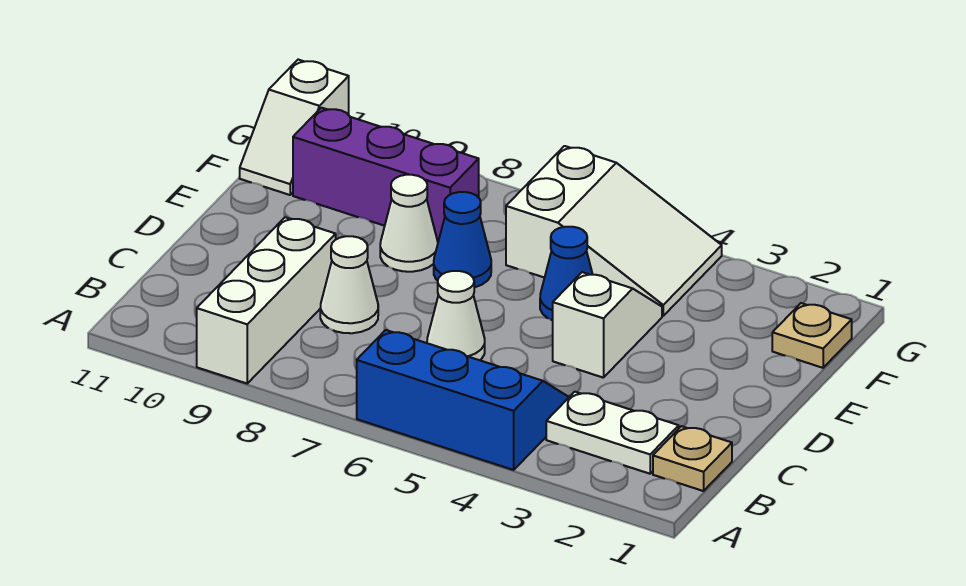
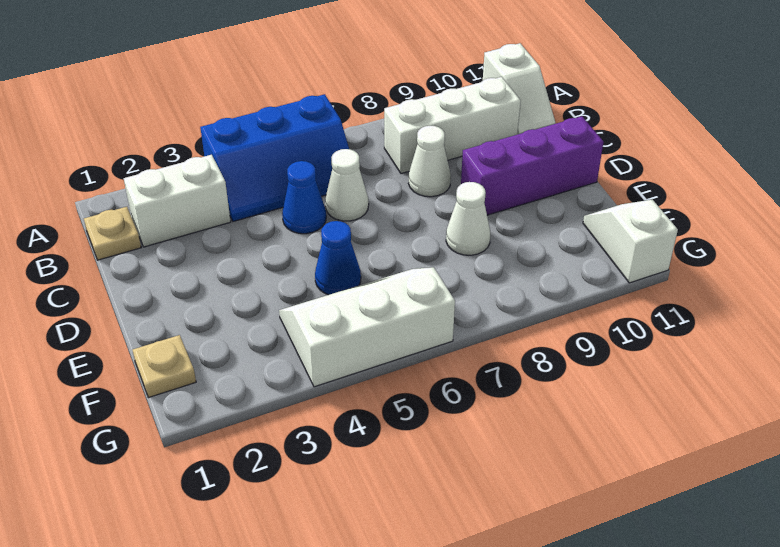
white 1x3 brick [197,217,336,383] -> white 1x3 brick turned to [384,77,521,174]
white 1x2 plate [546,392,679,474] -> white 1x2 brick [124,155,231,247]
white 1x2 slope [553,272,662,378] -> white 1x2 slope moved to [483,43,555,134]
blue 1x1 cone [434,192,491,288] -> blue 1x1 cone moved to [282,161,326,234]
white 2x3 slope [506,146,722,316] -> white 2x3 slope turned to [279,267,455,387]
purple 1x3 brick [293,108,479,241] -> purple 1x3 brick moved to [461,116,603,215]

